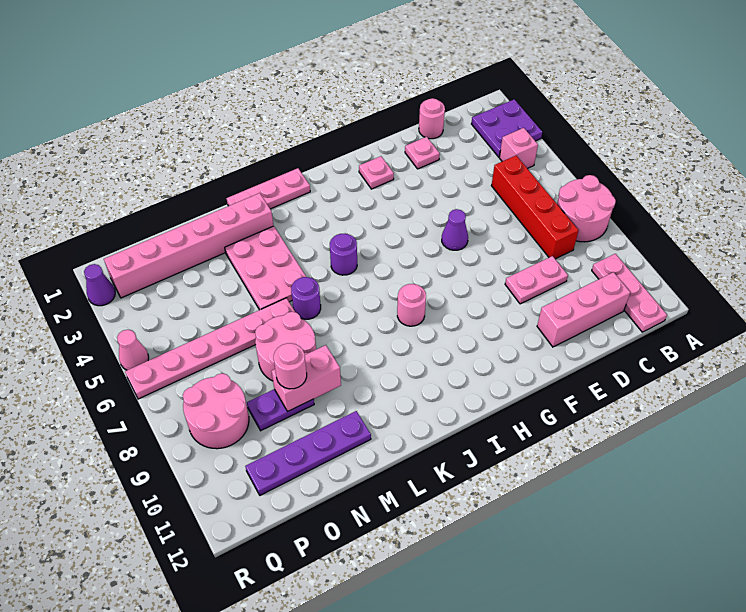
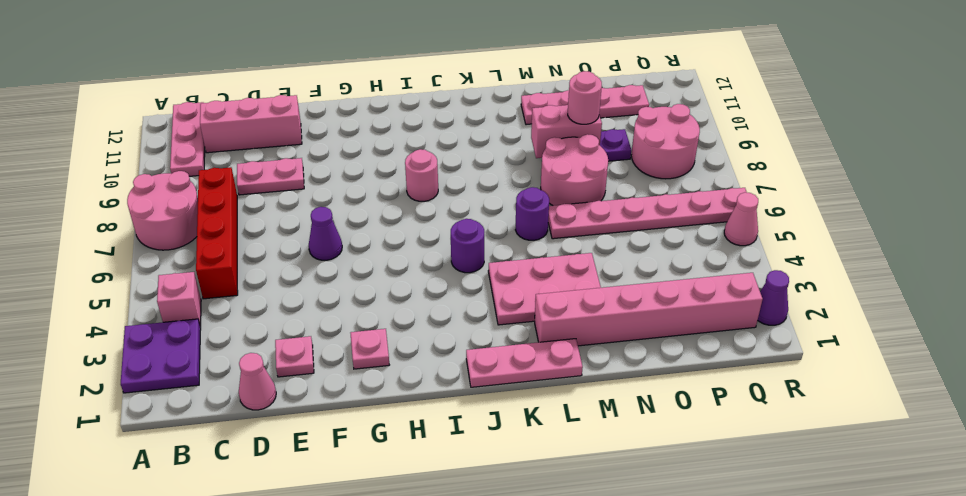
pink 1x1 round brick [419,98,445,139] -> pink 1x1 cone [239,353,276,410]
pink 2x3 plate [225,226,306,310] -> pink 2x3 plate turned to [488,253,601,325]
purple 1x4 plate [245,411,371,495] -> pink 1x4 plate [521,85,649,125]

